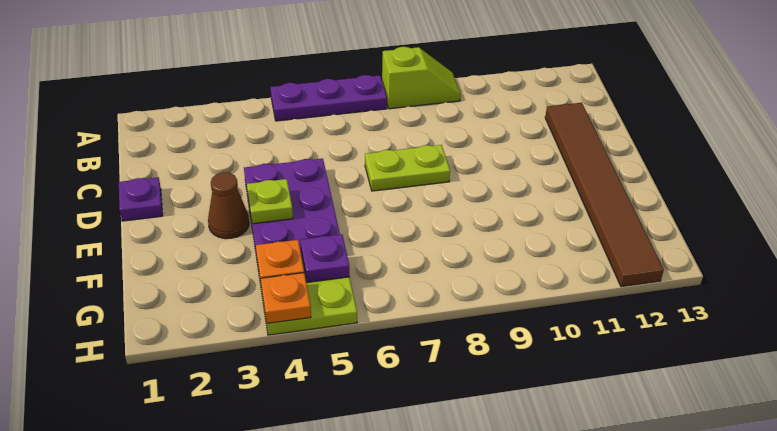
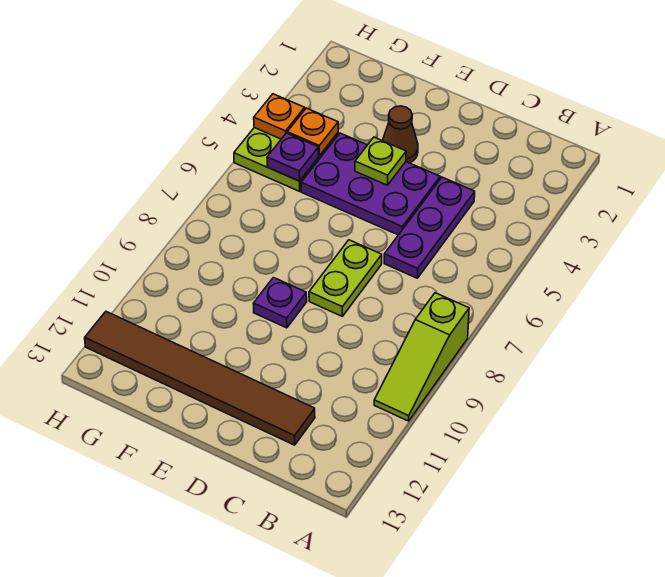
purple 1x3 plate [271,75,387,121] -> purple 1x3 plate moved to [384,177,475,278]
lime 1x2 slope [382,47,461,109] -> lime 1x3 slope [374,293,469,421]
purple 1x1 plate [119,177,163,221] -> purple 1x1 plate moved to [253,278,307,328]

